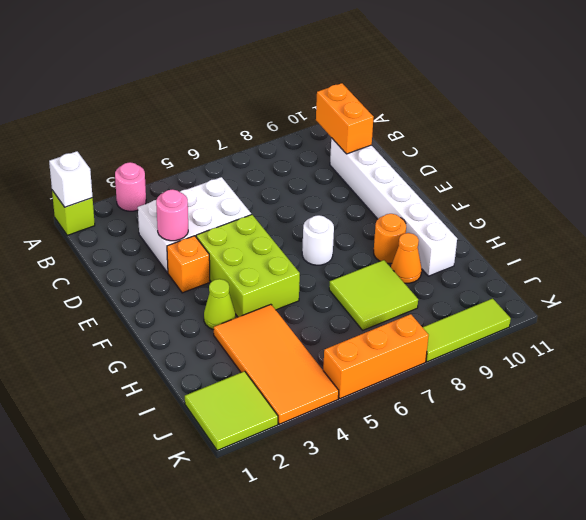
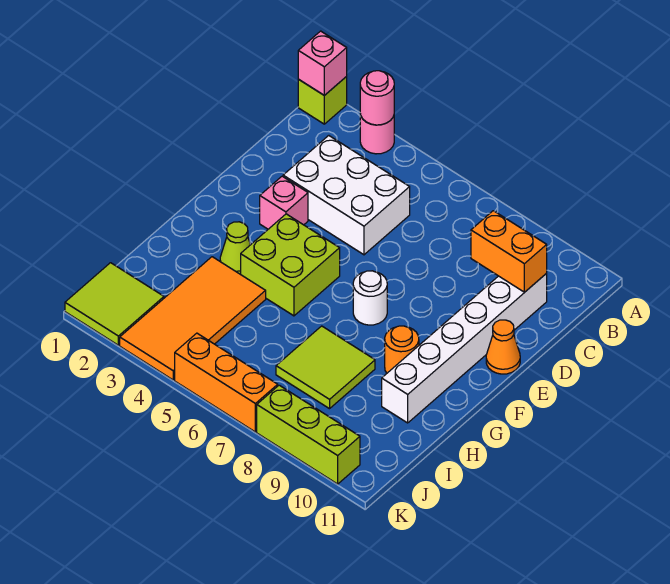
white 1x1 brick [49,151,93,207] -> pink 1x1 brick [298,31,347,95]
orange 1x2 brick [316,83,374,154] -> orange 1x2 brick turned to [471,211,547,292]
pink 1x1 round brick [156,189,188,241] -> pink 1x1 round brick moved to [360,71,394,125]
orange 1x1 brick [167,236,210,293] -> pink 1x1 brick [260,176,308,229]
lime 2x3 brick [196,215,300,317] -> lime 2x2 brick [241,214,340,316]
orange 1x1 cone [391,233,422,283] -> orange 1x1 cone moved to [486,320,520,374]
lime 1x3 tile [423,298,511,362] -> lime 1x3 brick [257,385,360,484]

